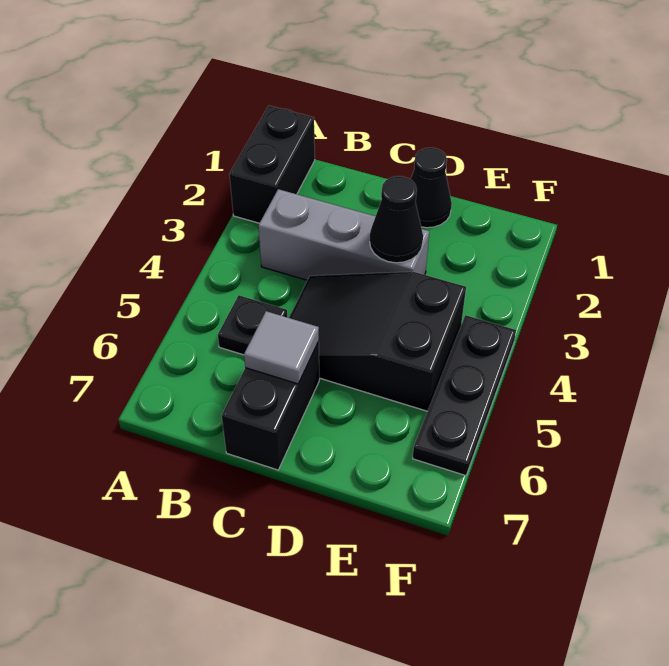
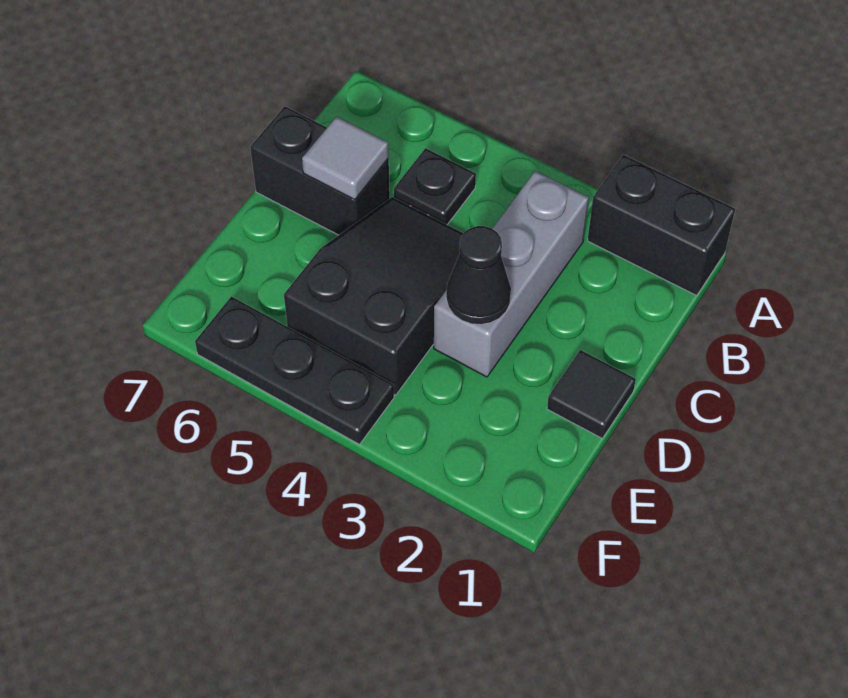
black 1x1 cone [410,148,452,228] -> black 1x1 tile [547,350,636,439]

